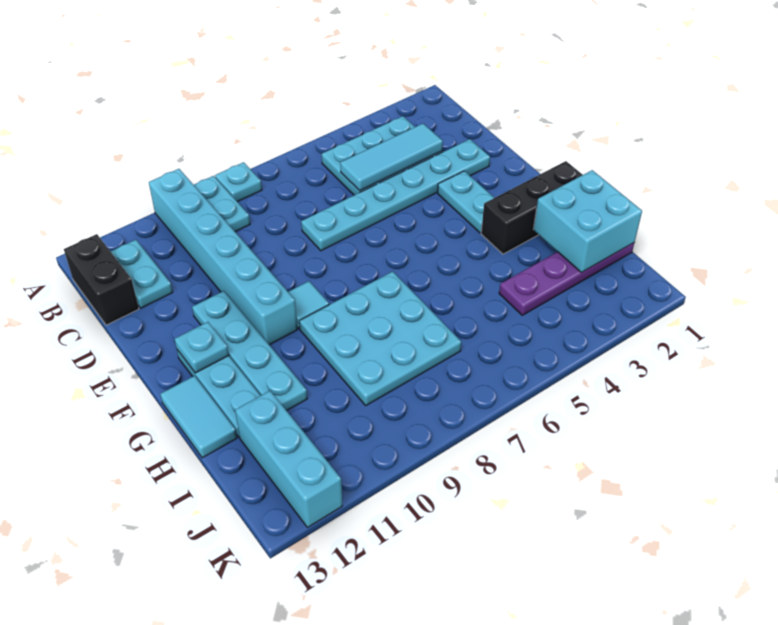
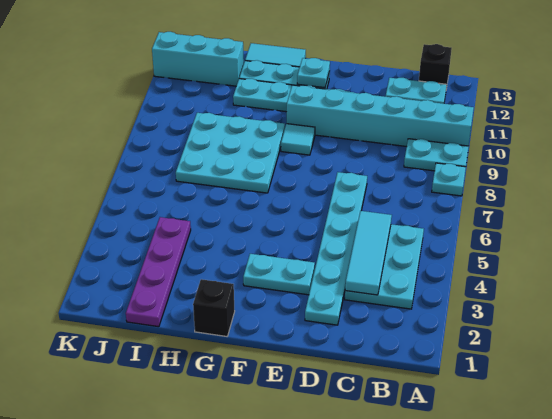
black 1x2 brick [64,234,139,325] -> black 1x1 brick [419,44,452,88]
black 1x3 brick [481,161,582,254] -> black 1x1 brick [193,279,235,336]
cyan 2x2 brick [533,170,642,273] -> none

